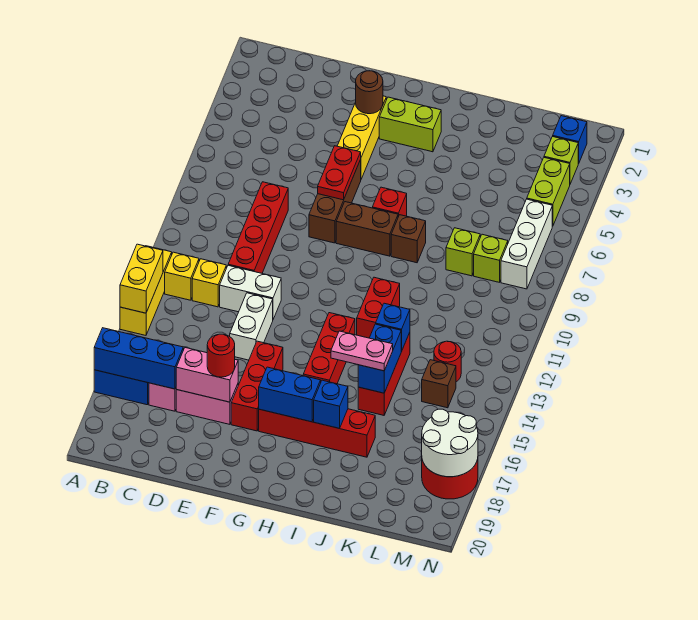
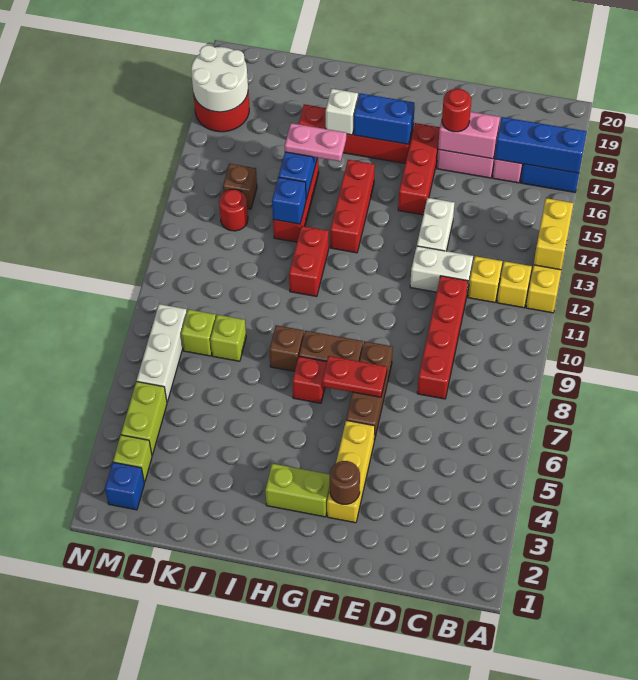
red 1x2 plate [318,146,361,200] -> red 1x2 plate turned to [322,356,387,397]
blue 1x1 brick [314,380,348,428] -> white 1x1 brick [326,89,358,135]

